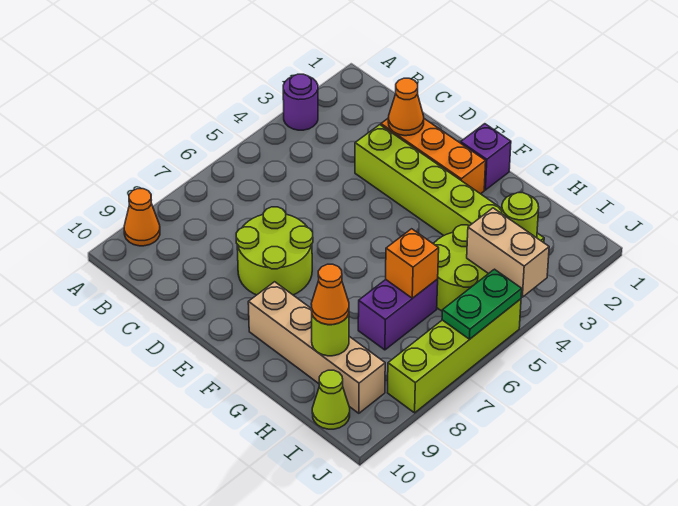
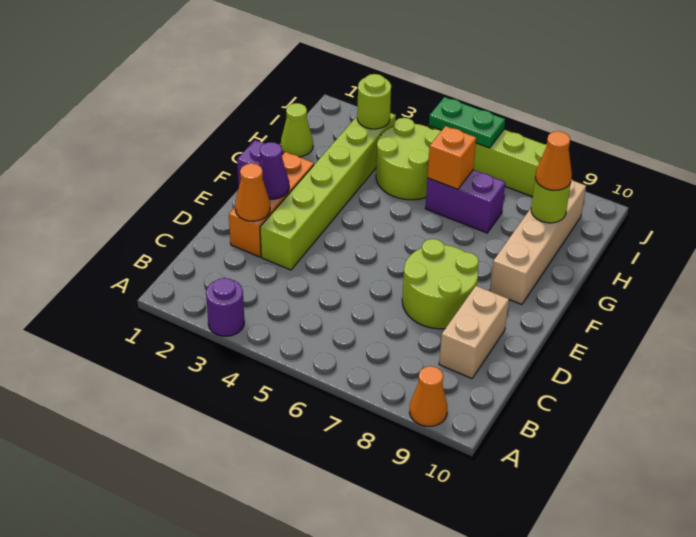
none -> purple 1x1 cone [259,142,289,199]
tan 1x2 brick [467,208,549,297] -> tan 1x2 brick moved to [439,286,509,379]
lime 1x1 cone [312,370,350,429] -> lime 1x1 cone moved to [281,103,313,157]

